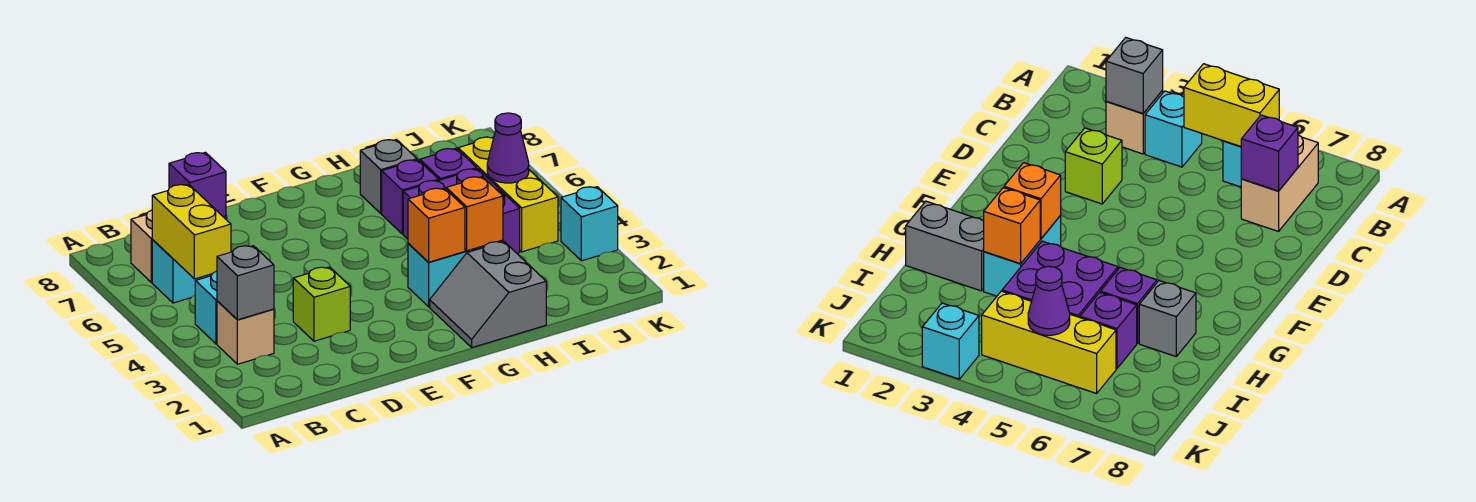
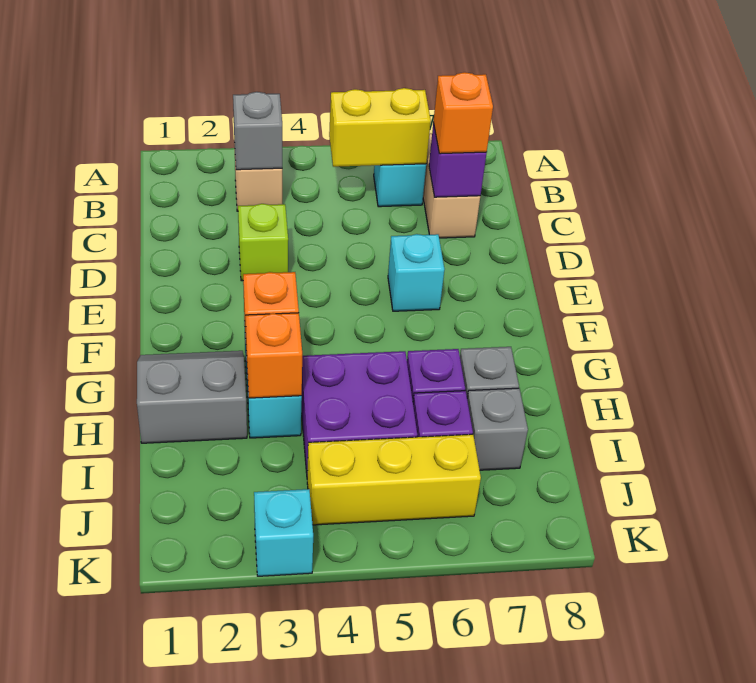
cyan 1x1 brick [195,271,217,344] -> cyan 1x1 brick moved to [388,234,445,311]
none -> orange 1x1 brick [433,72,493,154]
none -> grey 1x1 brick [467,388,528,470]
purple 1x1 cone [487,113,529,183] -> none

